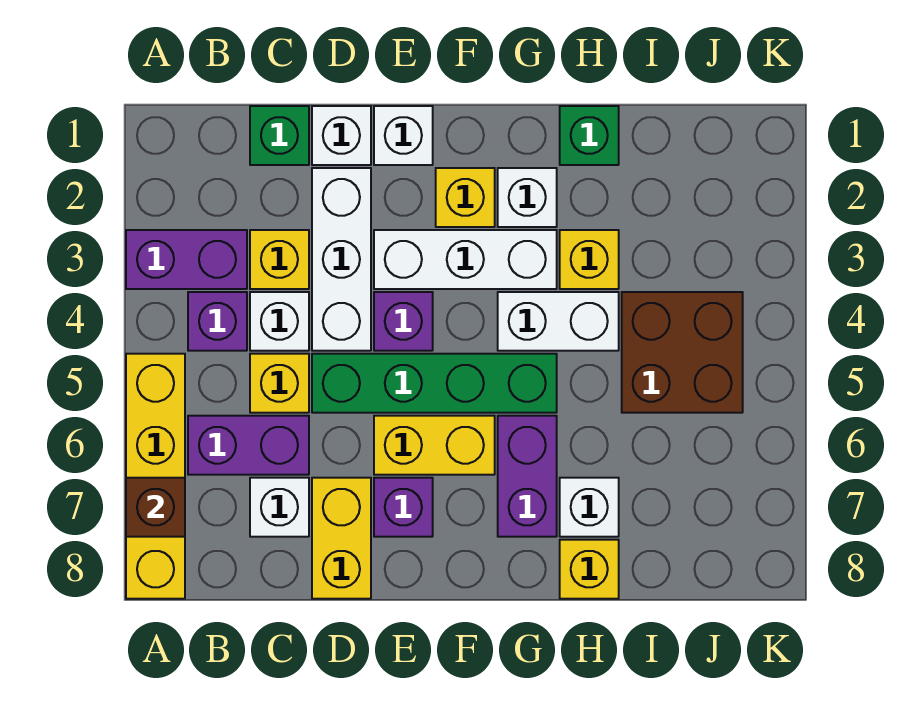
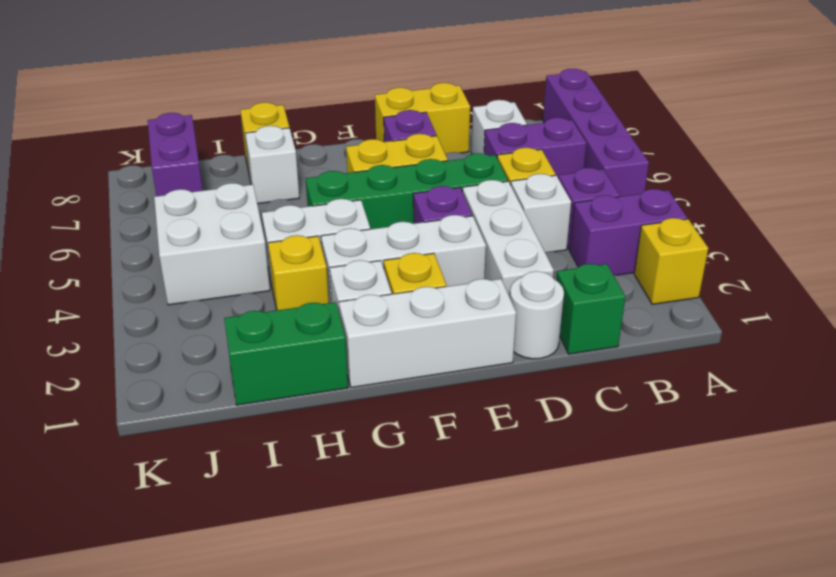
yellow 1x4 brick [126,354,185,599] -> purple 1x4 brick [543,69,649,197]
brown 1x1 brick [126,478,185,537] -> none
yellow 1x1 brick [250,230,309,289] -> yellow 1x1 brick moved to [634,218,708,304]
white 1x1 brick [312,106,371,165] -> white 1x1 round brick [510,271,564,359]
yellow 1x2 brick [312,478,371,599] -> yellow 1x2 brick turned to [375,83,470,154]
white 1x1 brick [374,106,433,165] -> white 1x3 brick [339,279,516,388]
purple 1x2 brick [498,416,557,537] -> purple 1x2 brick moved to [148,113,203,196]
green 1x1 brick [560,106,619,165] -> green 1x2 brick [224,302,348,405]
brown 2x2 brick [622,292,743,413] -> white 2x2 brick [154,183,270,305]

